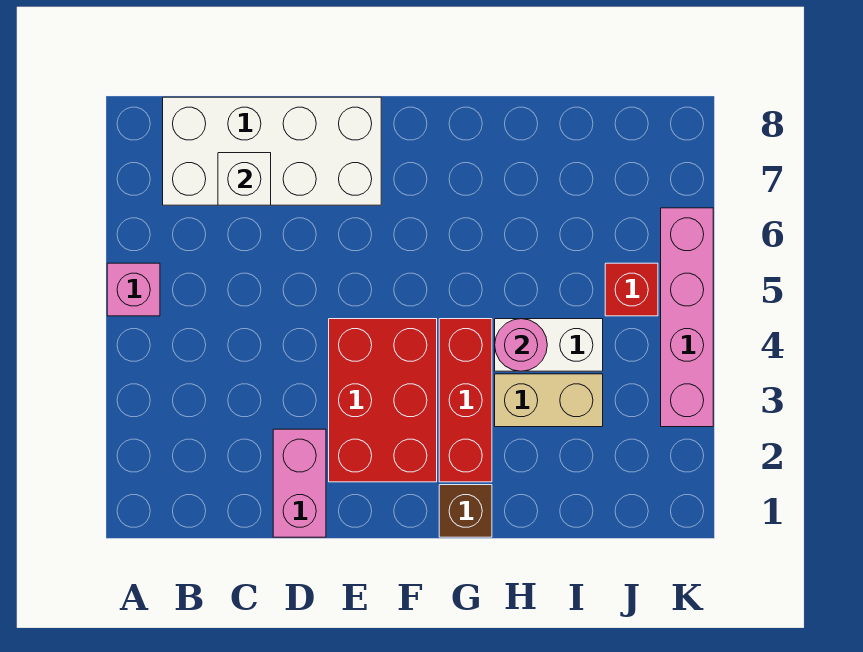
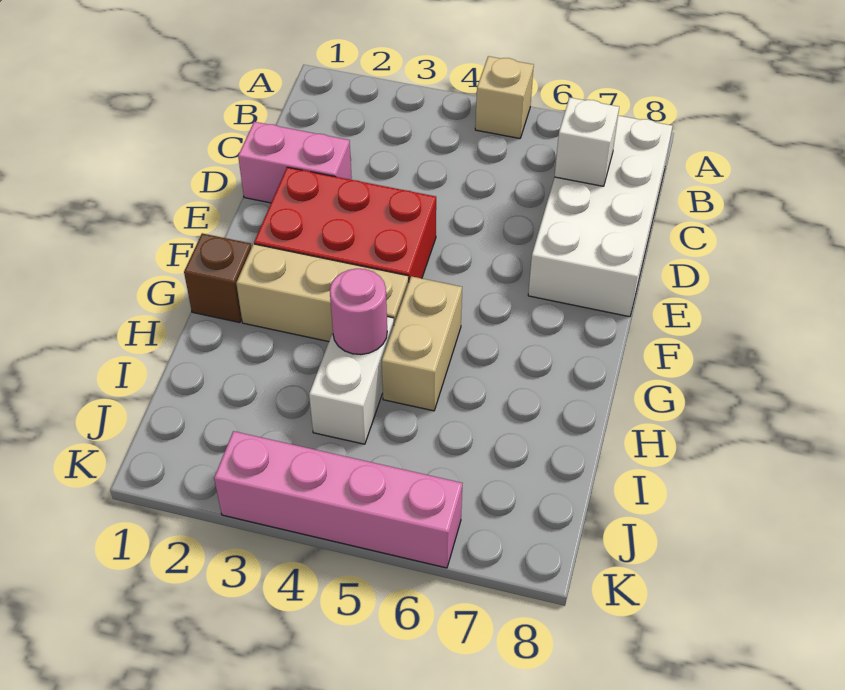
pink 1x1 brick [107,263,160,316] -> tan 1x1 brick [475,56,534,139]
red 1x3 brick [439,319,492,482] -> tan 1x3 brick [236,244,409,342]
tan 1x2 brick [495,374,603,427] -> tan 1x2 brick moved to [382,276,462,411]
red 1x1 brick [605,263,658,316] -> none

